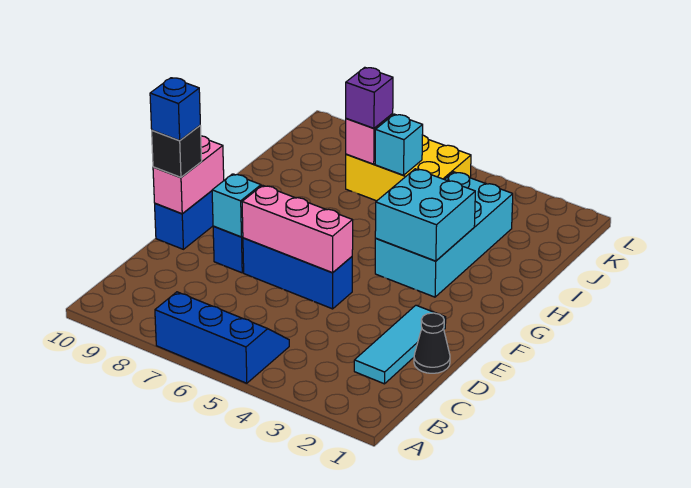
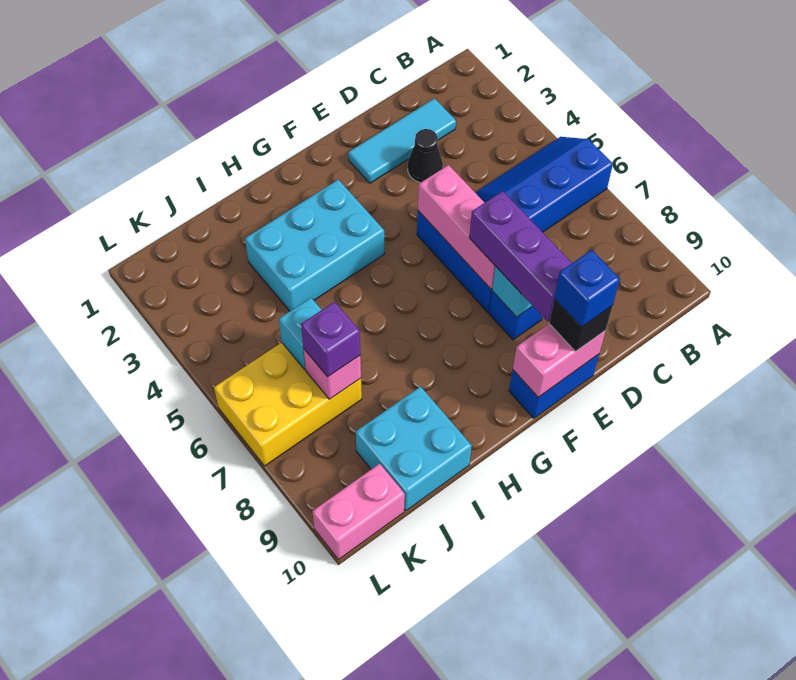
blue 2x3 slope [155,292,289,383] -> blue 2x3 slope turned to [476,137,613,232]
black 1x1 cone [414,313,450,373] -> black 1x1 cone moved to [408,129,443,183]
none -> purple 1x3 brick [469,191,572,322]
cyan 2x4 brick [375,172,513,297] -> cyan 2x3 brick [245,180,384,311]
cyan 2x2 brick [375,169,475,261] -> cyan 2x2 brick moved to [356,387,472,511]
yellow 2x3 brick [346,135,471,201] -> yellow 2x3 brick turned to [214,343,362,466]
none -> pink 1x2 brick [312,464,405,559]

